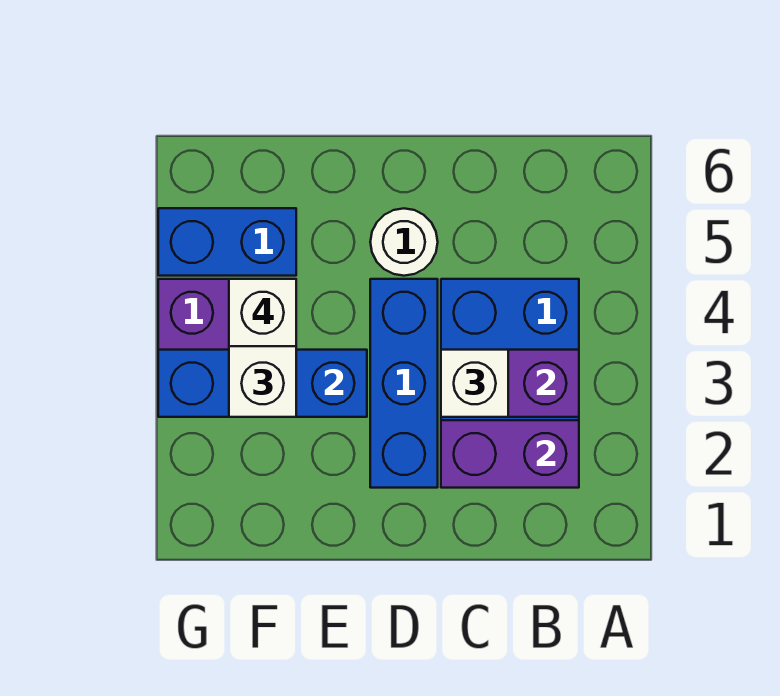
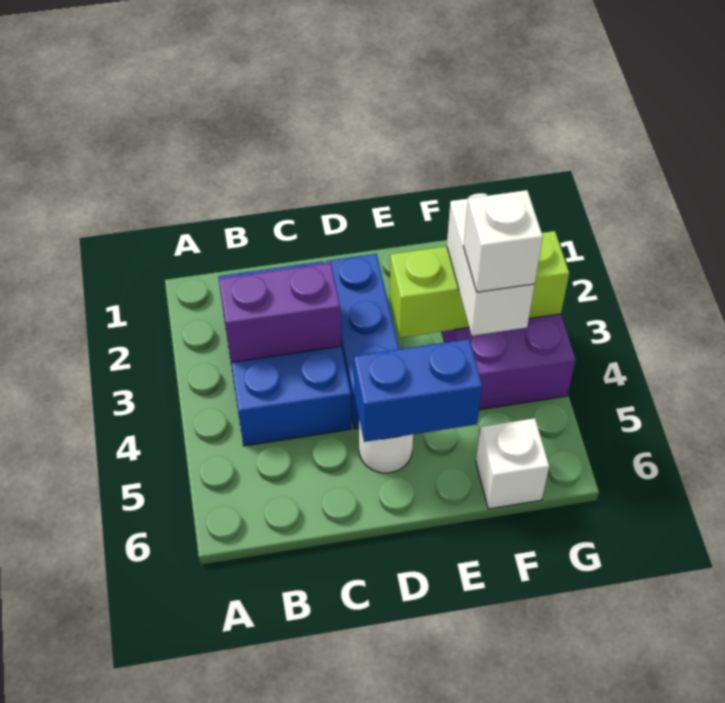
purple 1x2 brick [441,420,579,488] -> none
white 1x1 brick [441,350,508,417] -> white 1x1 brick moved to [476,418,549,509]
blue 1x3 brick [158,350,367,417] -> lime 1x3 brick [389,231,569,338]
blue 1x2 brick [158,208,296,276] -> blue 1x2 brick moved to [354,339,482,442]

